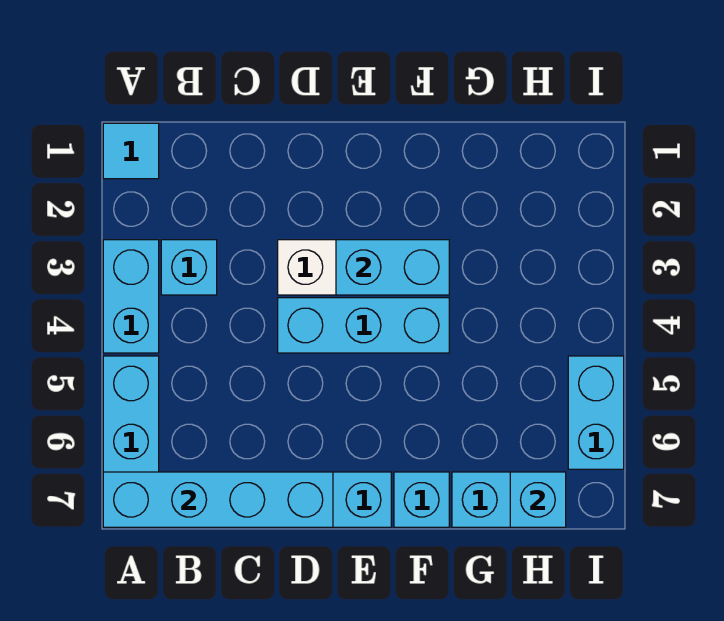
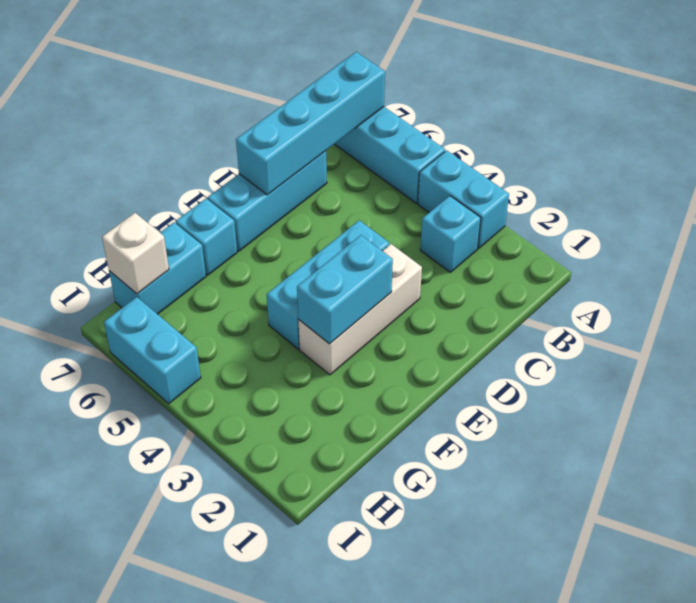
cyan 1x1 tile [103,123,159,179] -> none
cyan 1x1 brick [510,472,566,527] -> white 1x1 brick [102,213,169,294]

